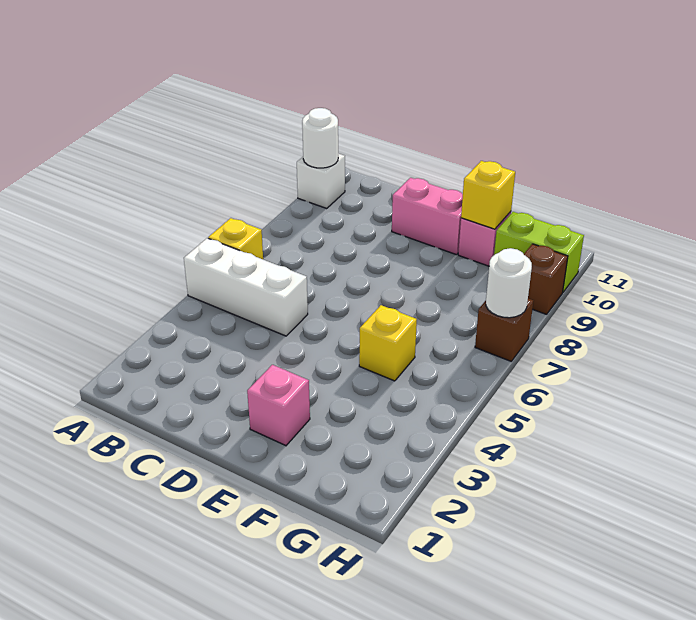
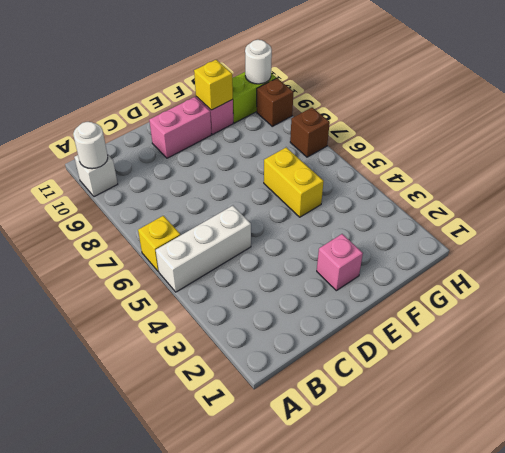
yellow 1x1 brick [359,305,417,381] -> yellow 1x2 brick [264,148,324,217]
white 1x1 round brick [486,248,532,318] -> white 1x1 round brick moved to [245,40,272,84]

